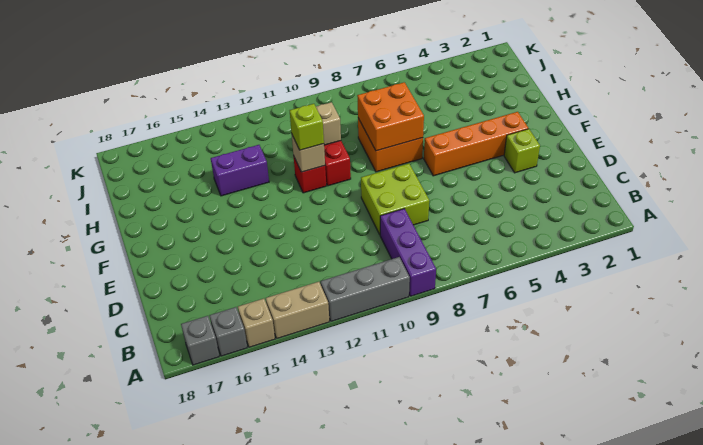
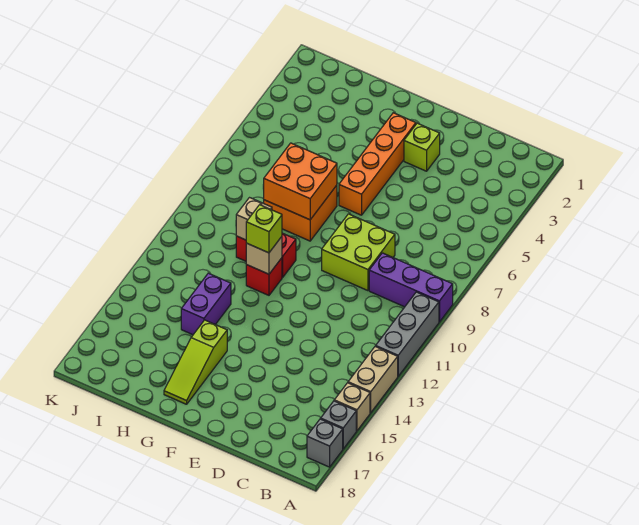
none -> lime 1x3 slope [164,320,227,404]

